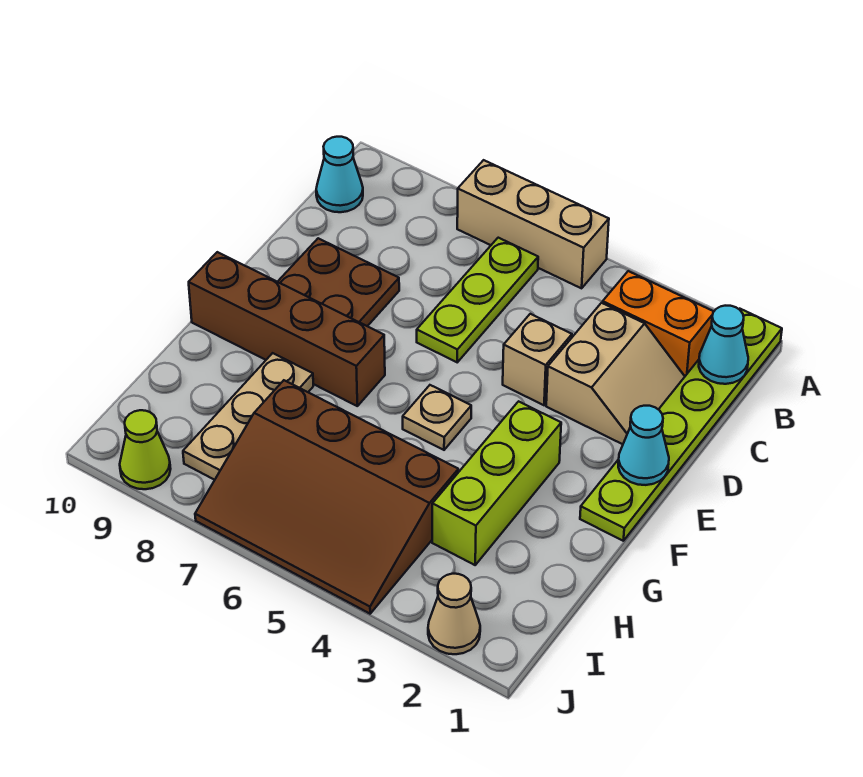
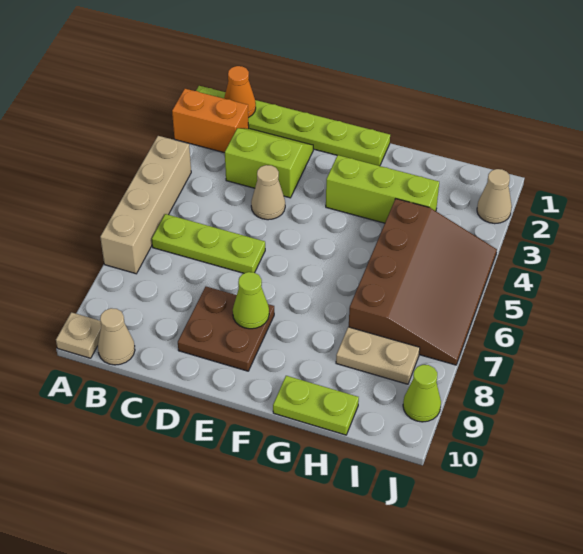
tan 1x3 brick [457,160,609,288] -> tan 1x4 brick [100,136,191,274]
cyan 1x1 cone [699,306,748,384] -> orange 1x1 cone [224,66,256,118]
orange 1x2 brick [603,271,714,376] -> orange 1x2 brick turned to [172,89,249,153]
cyan 1x1 cone [316,137,363,212] -> tan 1x1 cone [98,308,135,365]
tan 2x2 slope [546,303,685,444] -> lime 2x2 slope [225,128,313,198]
tan 1x1 brick [503,314,572,405] -> tan 1x1 cone [251,165,285,220]
cyan 1x1 cone [618,406,669,485] -> none
none -> lime 1x1 cone [233,272,269,329]
tan 1x1 plate [403,385,471,450] -> tan 1x1 plate moved to [56,312,101,358]
brown 1x4 brick [189,252,385,406] -> none
tan 1x3 plate [183,353,313,480] -> tan 1x2 plate [336,327,420,384]
none -> lime 1x2 plate [273,376,359,435]

